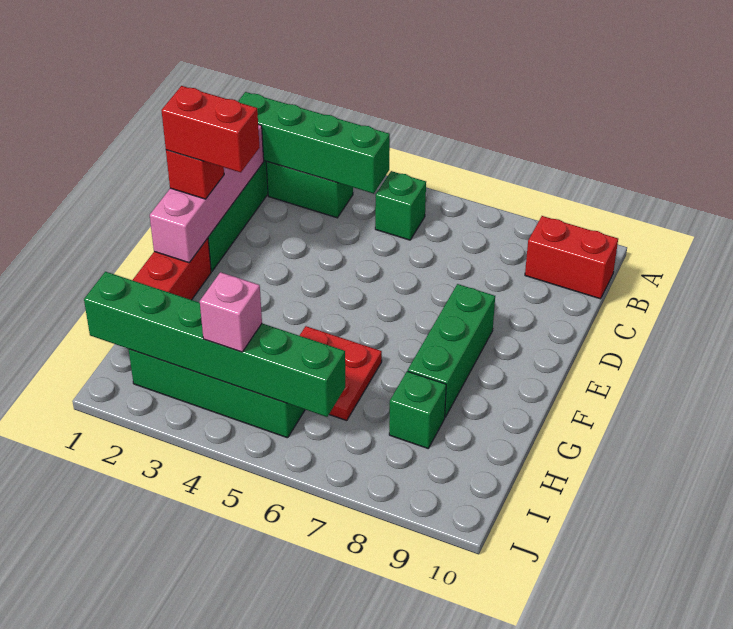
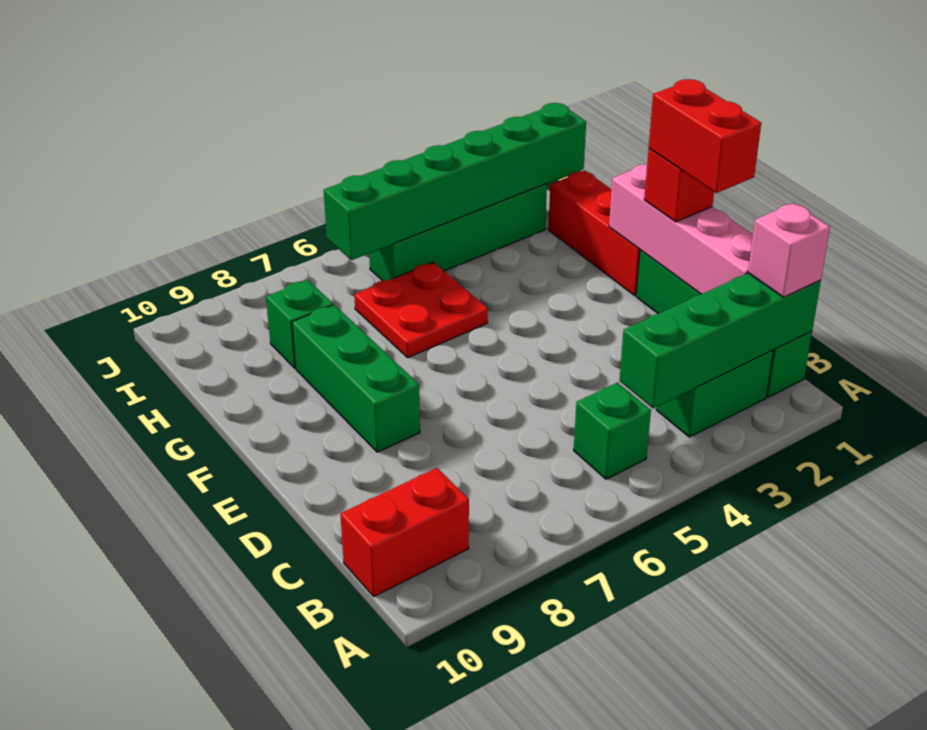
red 1x2 brick [161,86,260,172] -> red 1x2 brick turned to [649,79,761,193]
pink 1x1 brick [200,272,262,352] -> pink 1x1 brick moved to [748,203,830,297]

